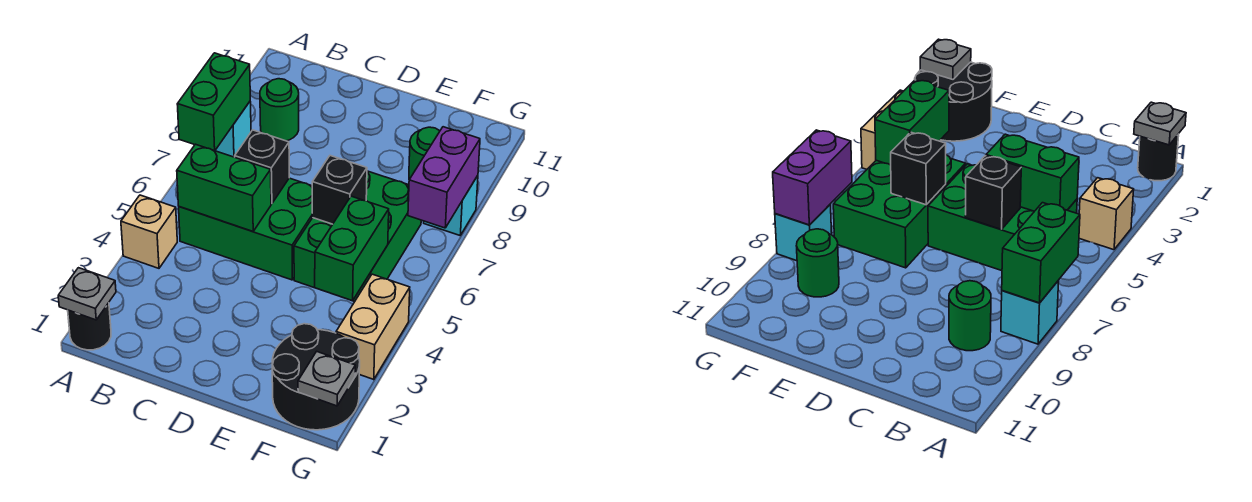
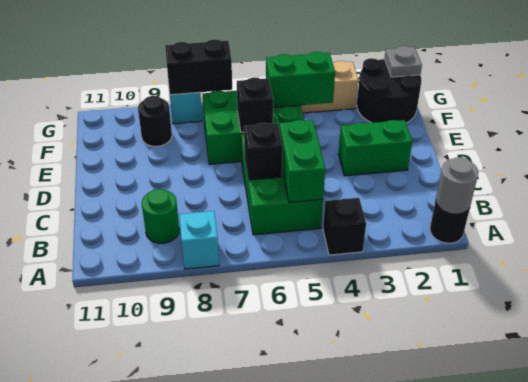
grey 1x1 plate [58,268,116,320] -> grey 1x1 round brick [436,157,478,214]
tan 1x1 brick [121,195,177,268] -> black 1x1 brick [323,198,366,255]
green 1x2 brick [177,53,250,151] -> green 1x2 brick moved to [339,120,412,176]
green 1x1 round brick [409,127,440,179] -> black 1x1 round brick [138,96,172,146]
purple 1x2 brick [408,127,480,228] -> black 1x2 brick [165,39,232,95]

